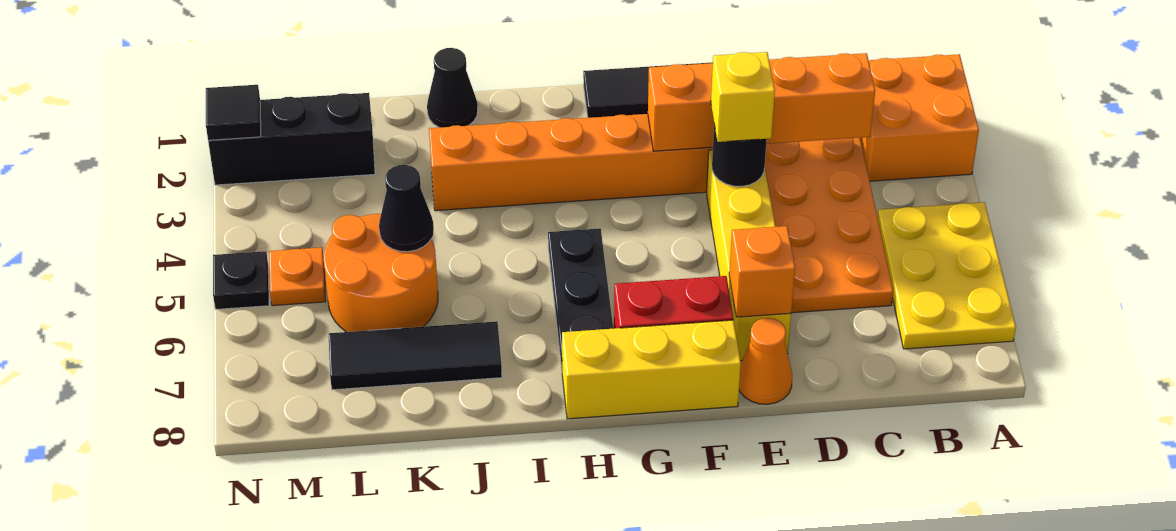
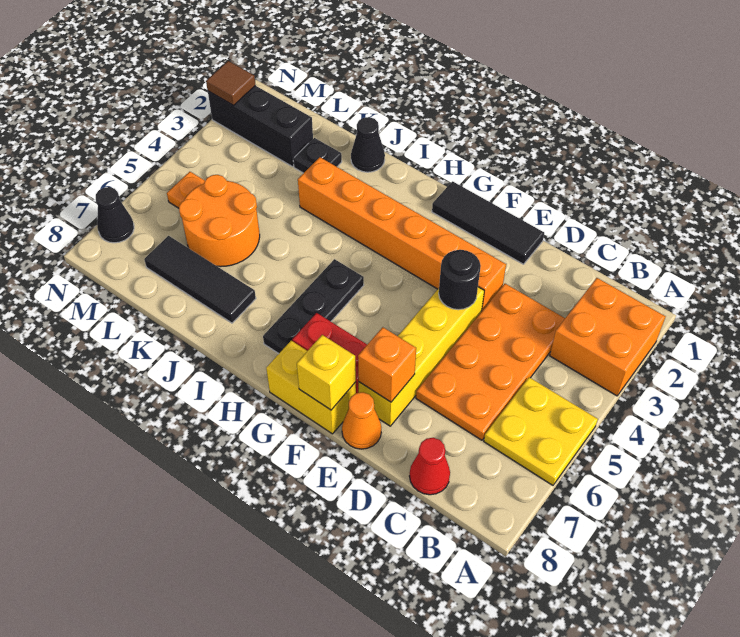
yellow 2x3 plate [877,202,1016,349] -> yellow 2x2 plate [484,377,598,485]
orange 1x4 brick [648,53,875,151] -> none
none -> red 1x1 cone [410,438,450,495]
yellow 1x1 brick [711,52,775,142] -> yellow 1x1 brick moved to [297,335,356,410]
yellow 1x3 brick [562,320,741,419] -> yellow 1x2 brick [266,341,356,434]
black 1x1 cone [379,165,434,252] -> black 1x1 cone moved to [96,187,134,243]
black 1x1 tile [206,85,261,140] -> brown 1x1 tile [206,61,255,106]
black 1x1 plate [213,251,269,309] -> black 1x1 plate moved to [293,138,342,173]

